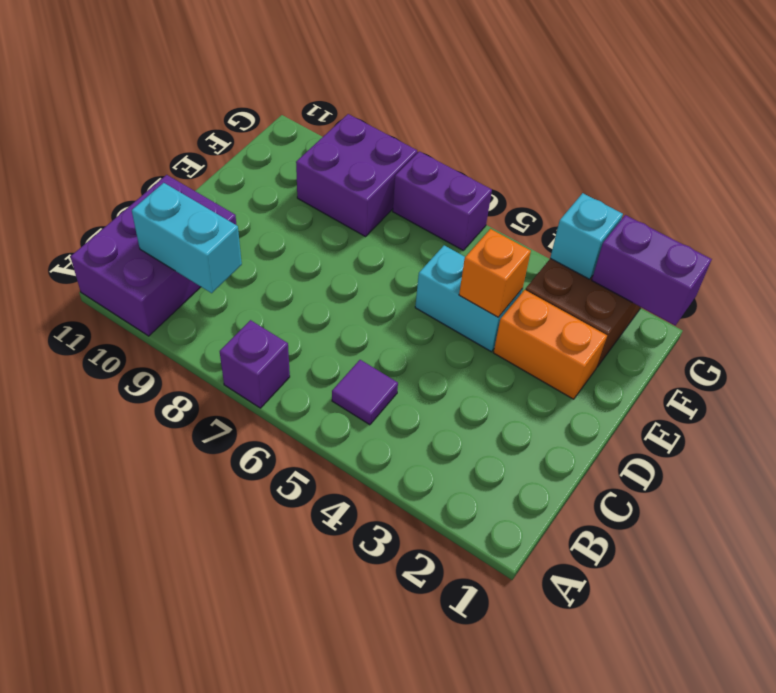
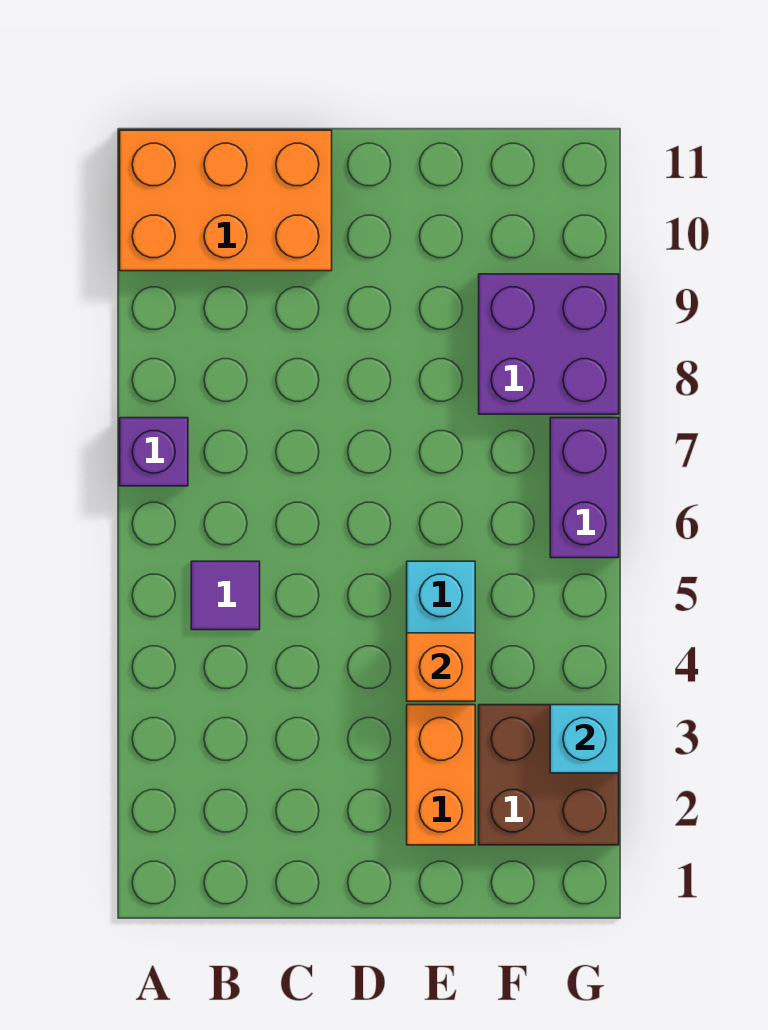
purple 2x3 brick [71,175,236,336] -> orange 2x3 brick [120,130,332,271]
cyan 1x2 brick [132,183,242,293] -> none
purple 1x2 brick [592,215,712,326] -> none

